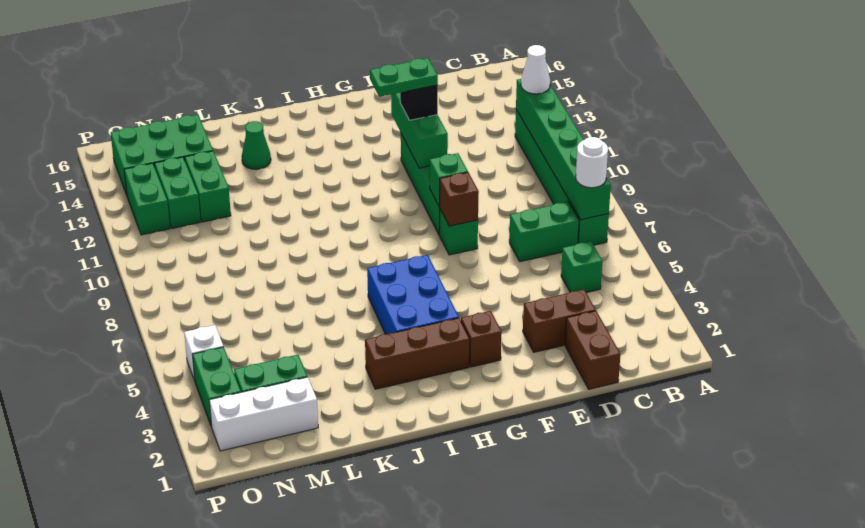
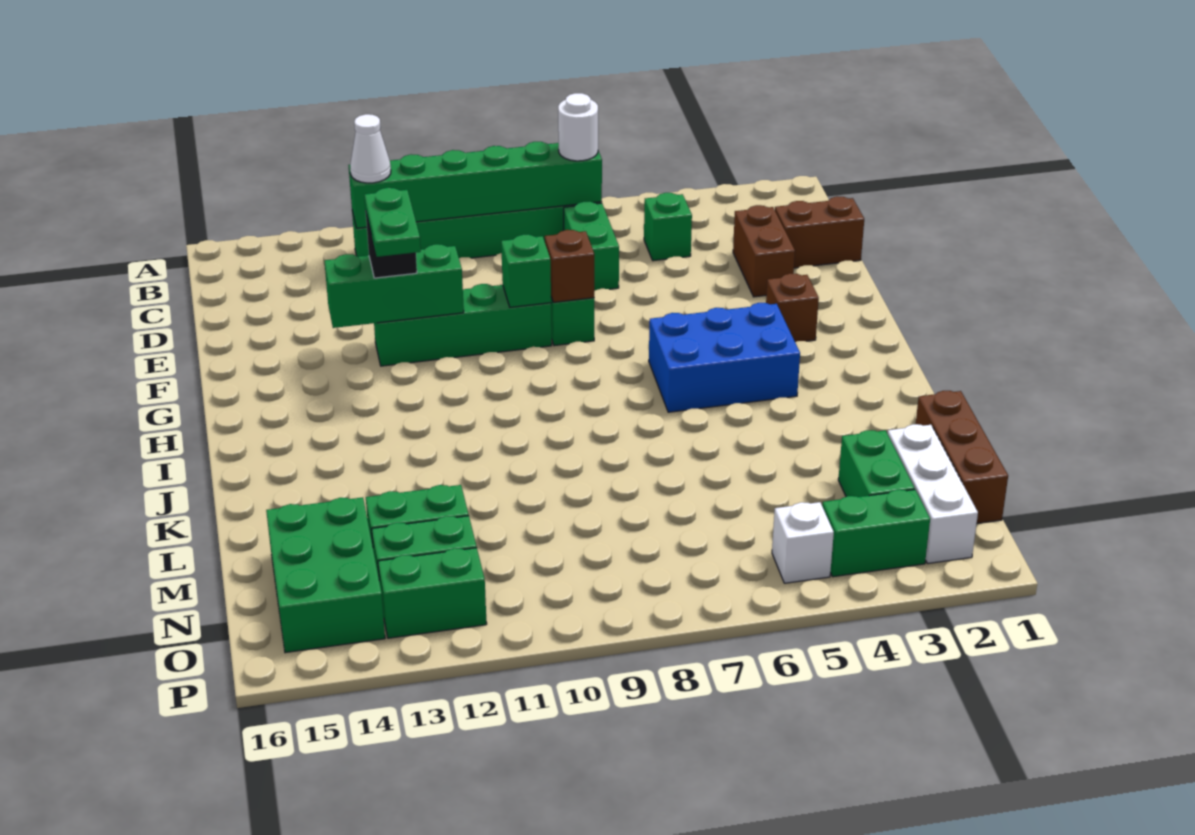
brown 1x3 brick [365,318,470,389] -> brown 1x3 brick moved to [916,391,1008,523]
green 1x1 cone [242,121,271,169] -> none

